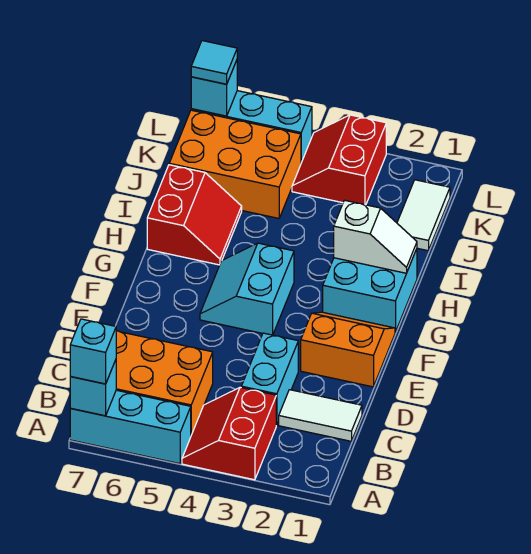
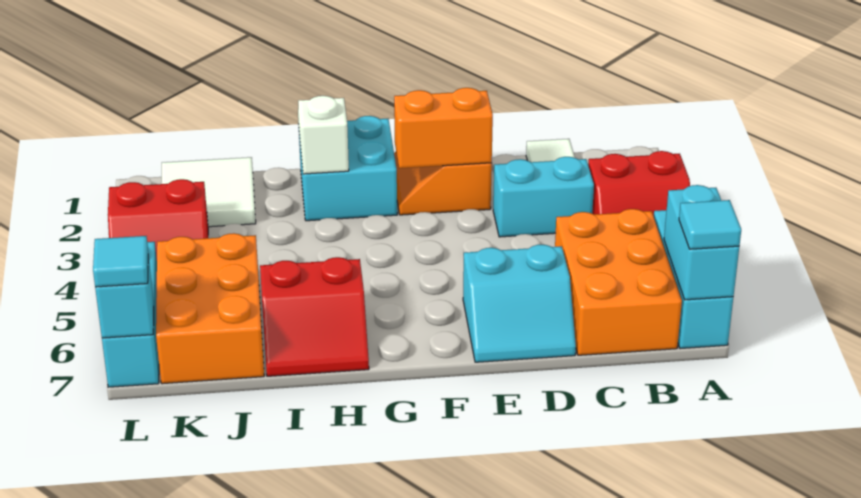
cyan 1x1 brick [70,360,116,416] -> cyan 1x2 brick [664,185,739,300]
cyan 1x1 brick [70,319,116,384] -> cyan 1x1 tile [679,200,741,249]
none -> orange 1x2 brick [394,88,493,168]
cyan 2x2 slope [200,243,294,335] -> cyan 2x2 slope moved to [463,245,576,362]
red 2x2 slope [147,165,242,265] -> red 2x2 slope turned to [260,257,369,376]
white 1x2 tile [397,180,450,251] -> white 2x2 tile [161,157,256,227]

